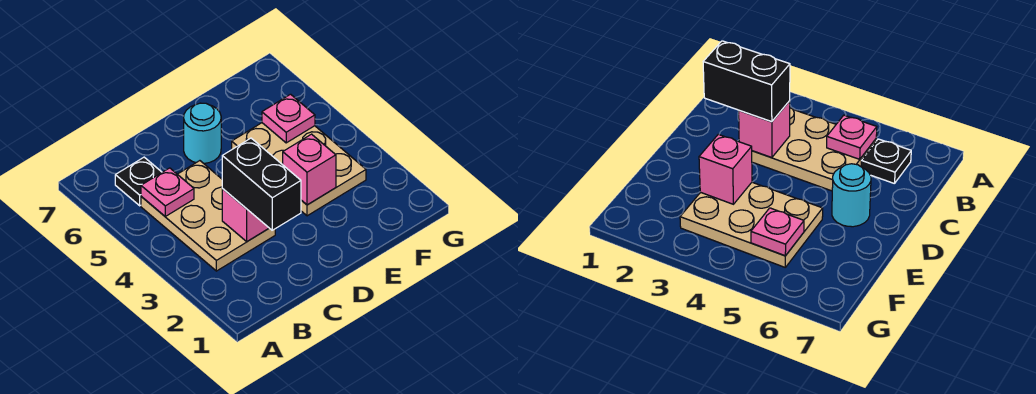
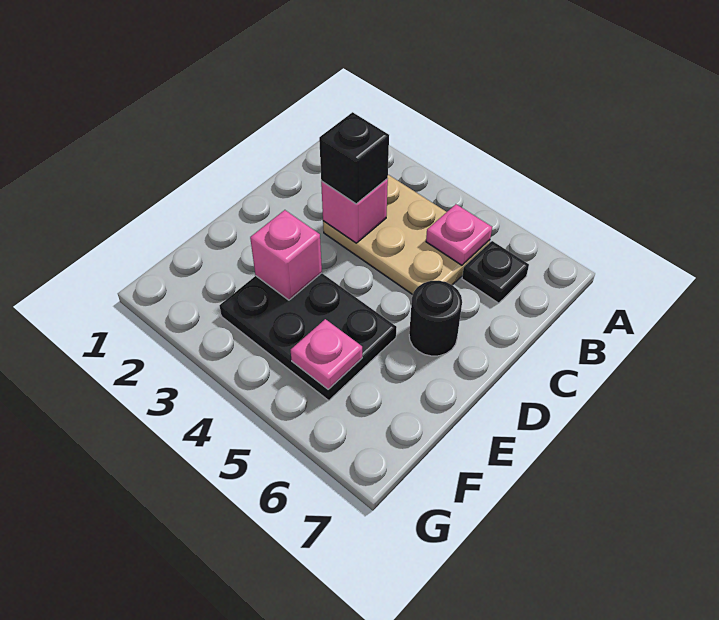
black 1x2 brick [222,138,301,230] -> black 1x1 brick [319,112,389,204]
cyan 1x1 round brick [184,103,221,163] -> black 1x1 round brick [409,281,462,356]
tan 2x3 plate [232,123,366,216] -> black 2x3 plate [220,273,397,400]

